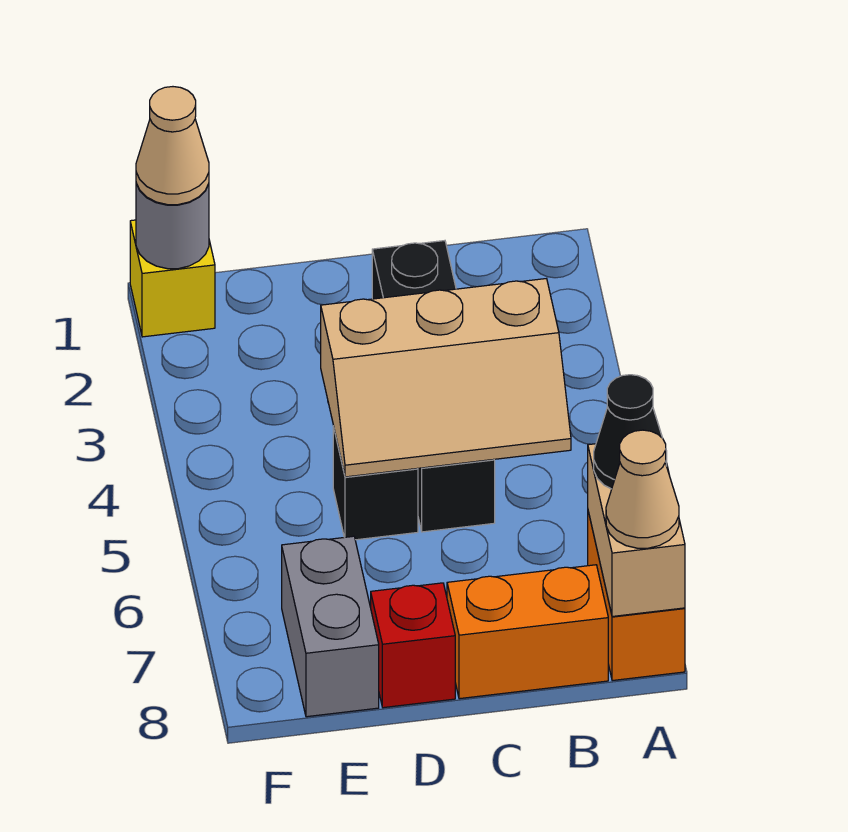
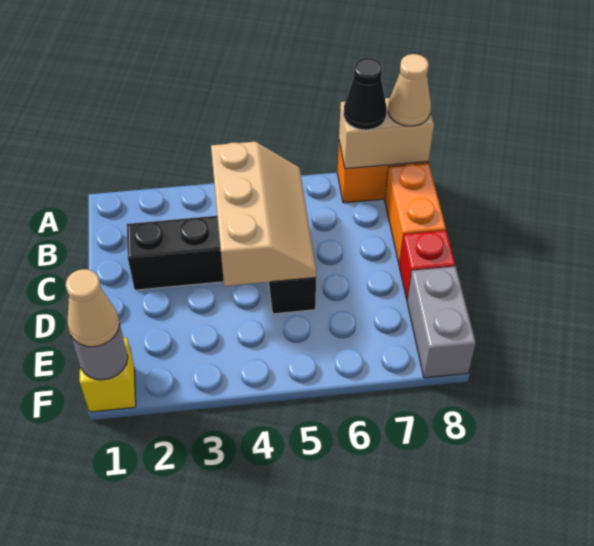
grey 1x2 brick [282,536,379,717] -> grey 1x2 brick turned to [407,266,476,378]

